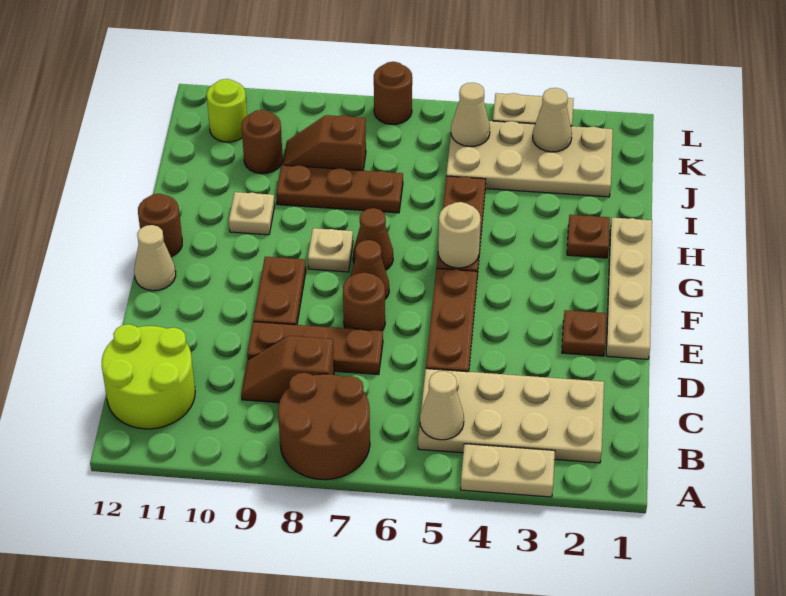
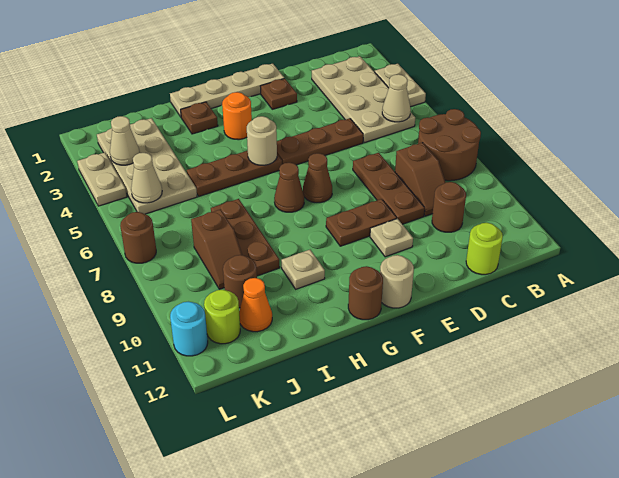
lime 2x2 round brick [102,324,195,429] -> lime 1x1 round brick [466,223,503,275]
brown 1x1 round brick [343,273,385,331] -> brown 1x1 round brick moved to [432,182,466,232]
tan 1x1 cone [134,225,176,291] -> tan 1x1 round brick [380,255,414,308]
none -> orange 1x1 round brick [222,92,252,140]
tan 1x1 plate [308,228,353,272] -> tan 1x1 plate moved to [370,219,413,257]
none -> orange 1x1 cone [239,278,272,332]
none -> cyan 1x1 round brick [170,302,208,356]

